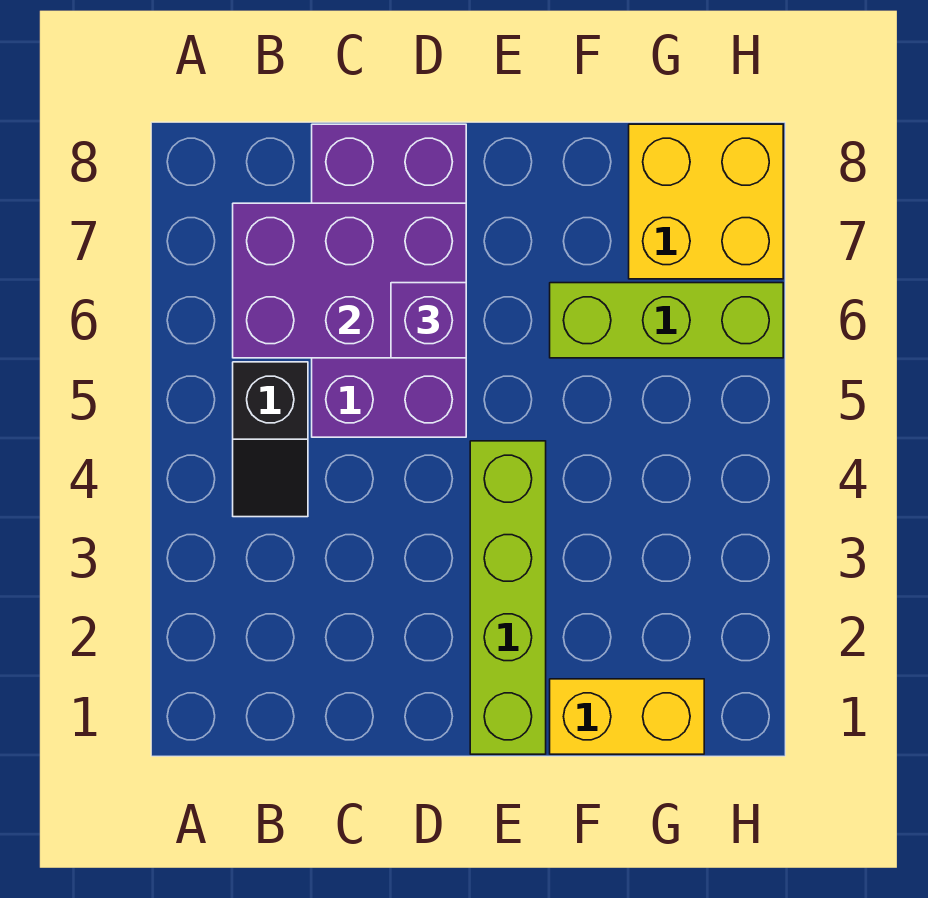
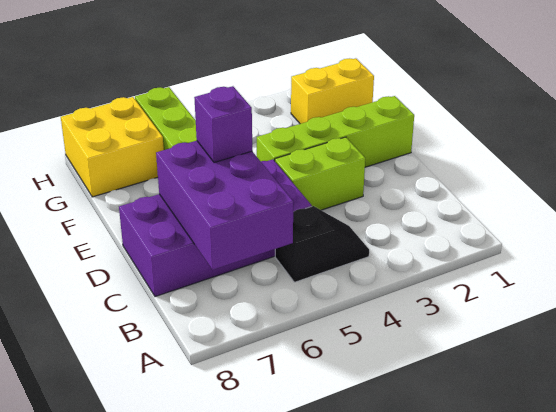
none -> lime 1x2 brick [275,137,365,210]
yellow 1x2 brick [550,679,704,754] -> yellow 1x2 brick turned to [291,58,374,124]

